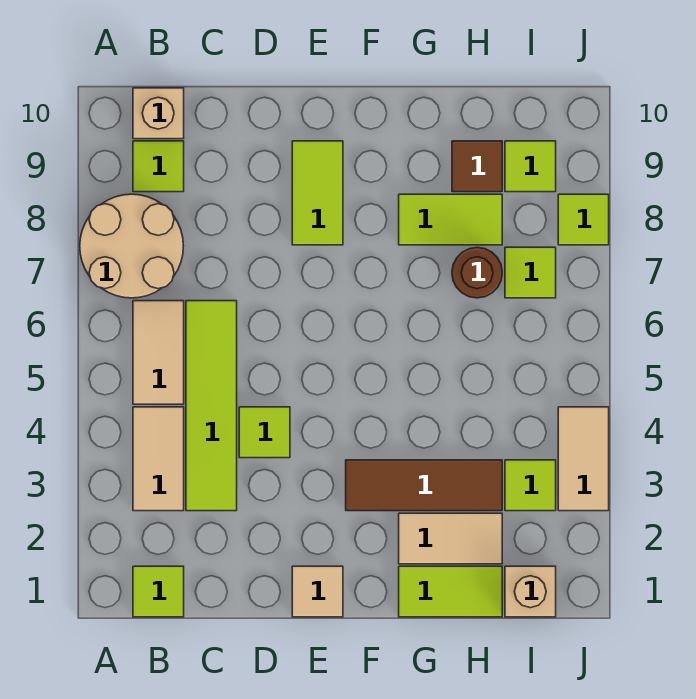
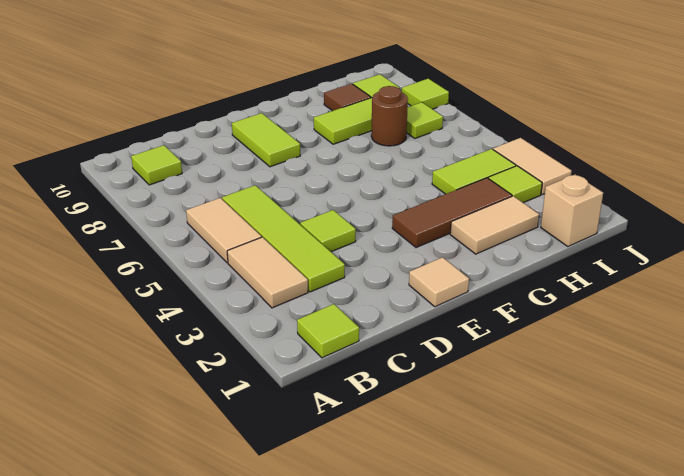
tan 2x2 round brick [80,194,183,298] -> none
tan 1x1 brick [133,88,184,139] -> none
lime 1x2 tile [399,566,502,617] -> lime 1x2 tile moved to [432,149,516,194]

